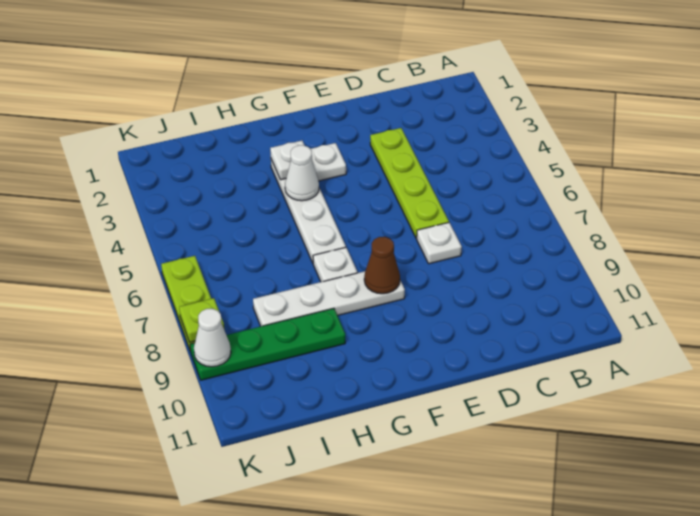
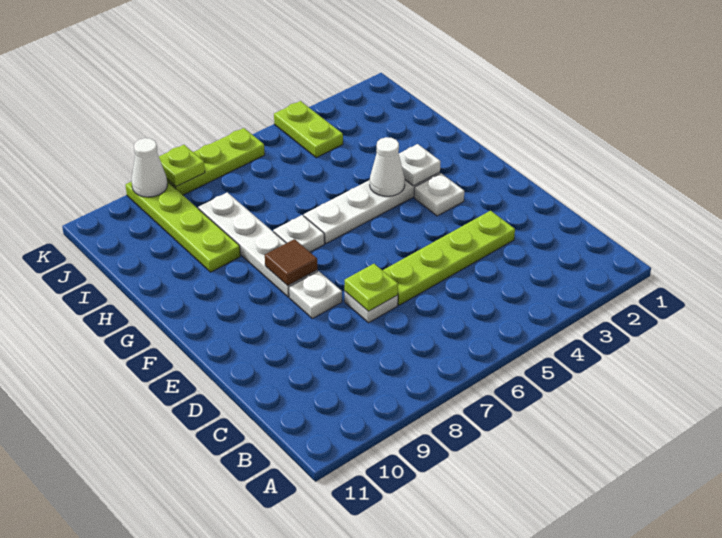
none -> lime 1x1 plate [345,264,398,311]
none -> white 1x1 plate [289,271,342,318]
brown 1x1 cone [364,237,400,294] -> brown 1x1 tile [265,239,318,286]
green 1x4 plate [190,308,345,380] -> lime 1x4 plate [126,182,240,272]
none -> lime 1x2 plate [274,101,343,158]

